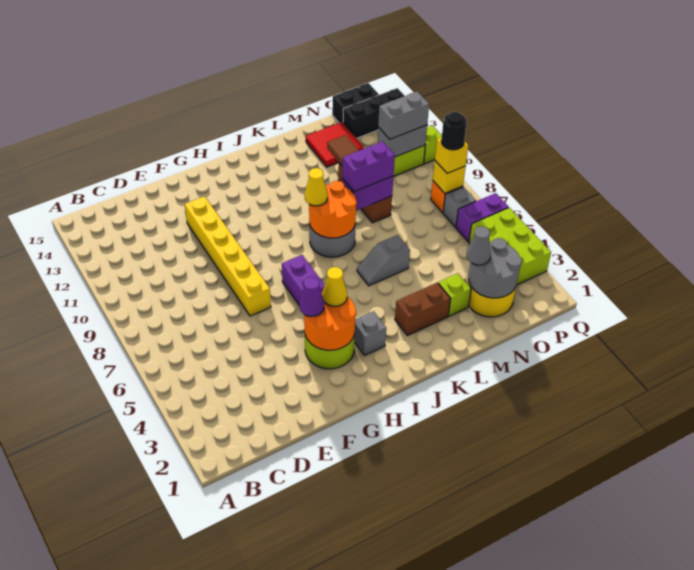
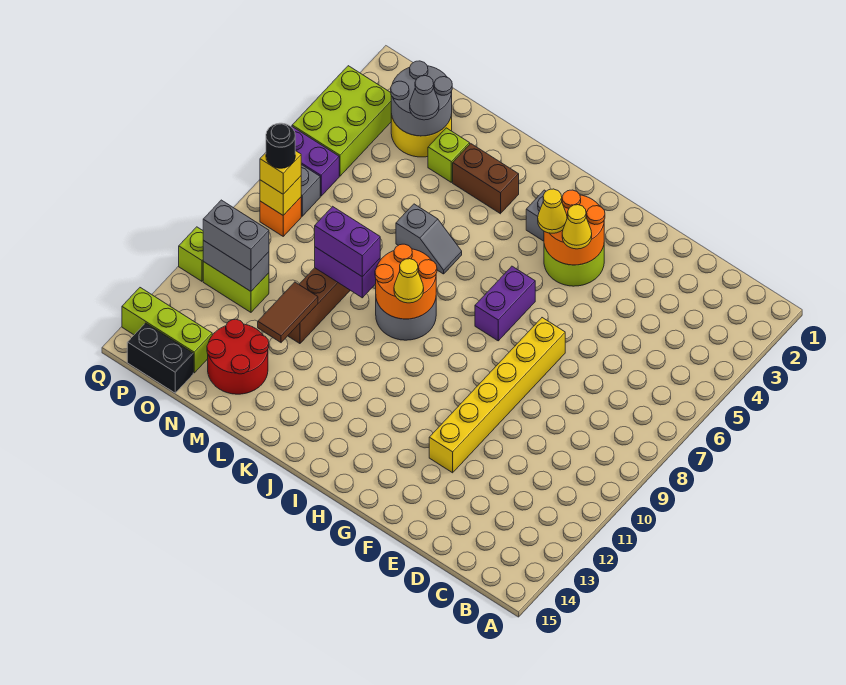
purple 1x1 cone [299,277,324,317] -> yellow 1x1 cone [562,205,592,249]
red 2x2 tile [306,122,364,167] -> red 2x2 round brick [207,319,269,394]
black 1x3 brick [343,88,404,138] -> lime 1x3 brick [122,288,212,373]

